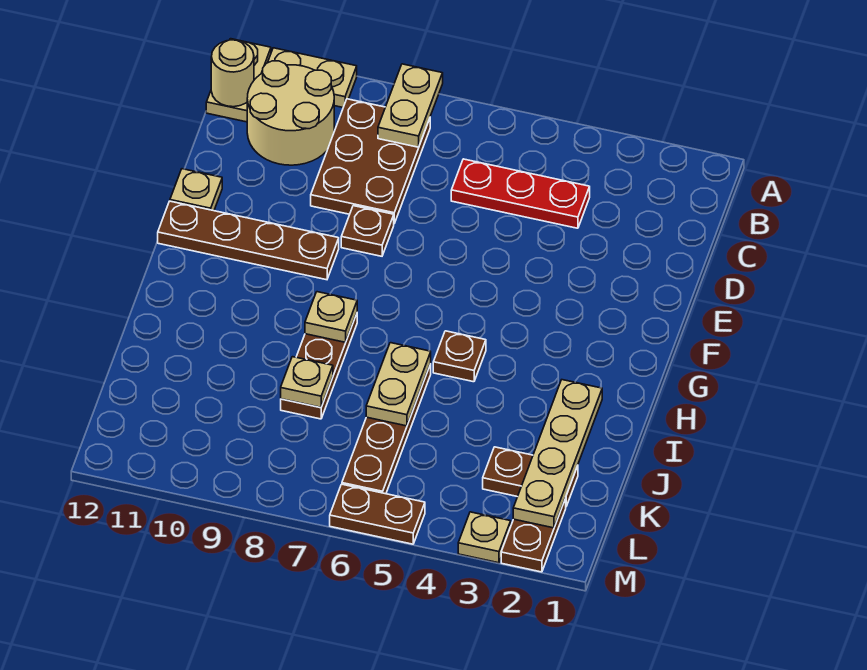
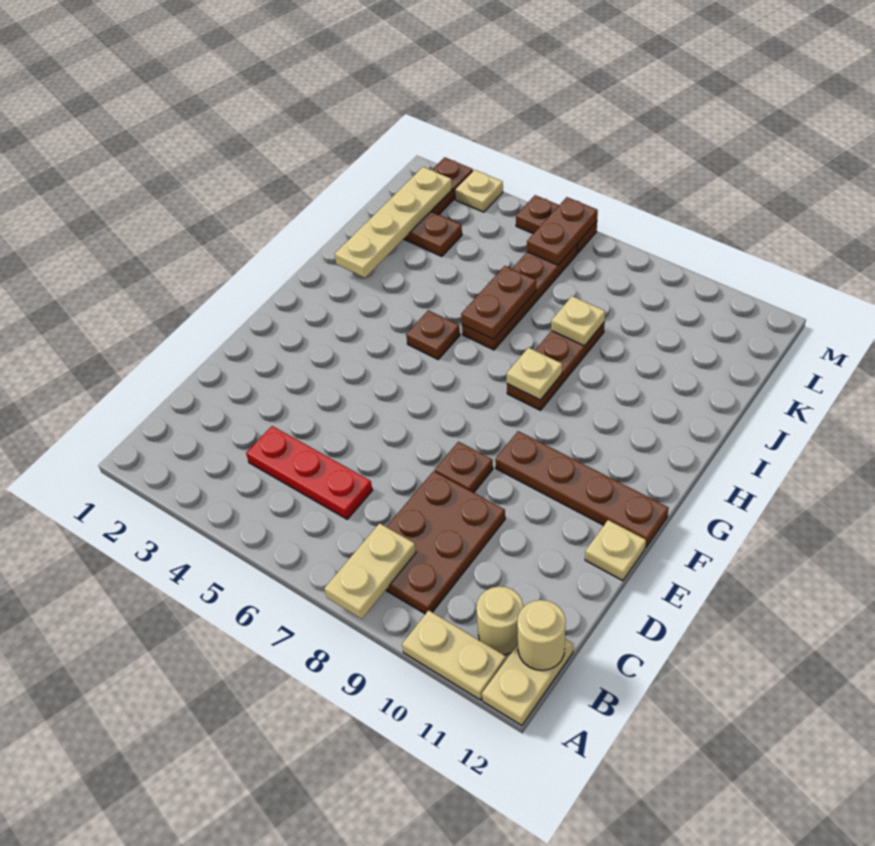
tan 2x2 round brick [247,61,334,165] -> tan 1x1 round brick [476,586,523,655]
tan 1x2 plate [366,343,431,426] -> brown 1x2 plate [461,266,536,339]
none -> brown 1x2 plate [527,197,598,265]

